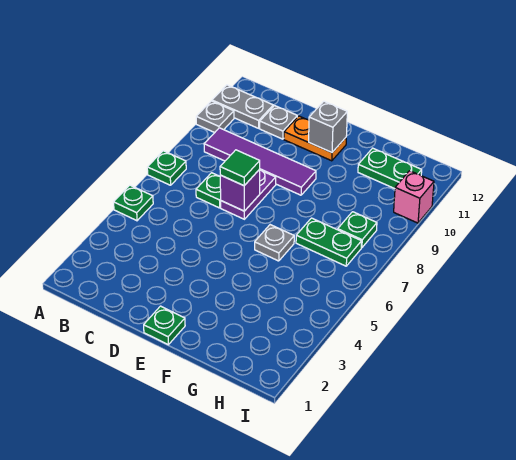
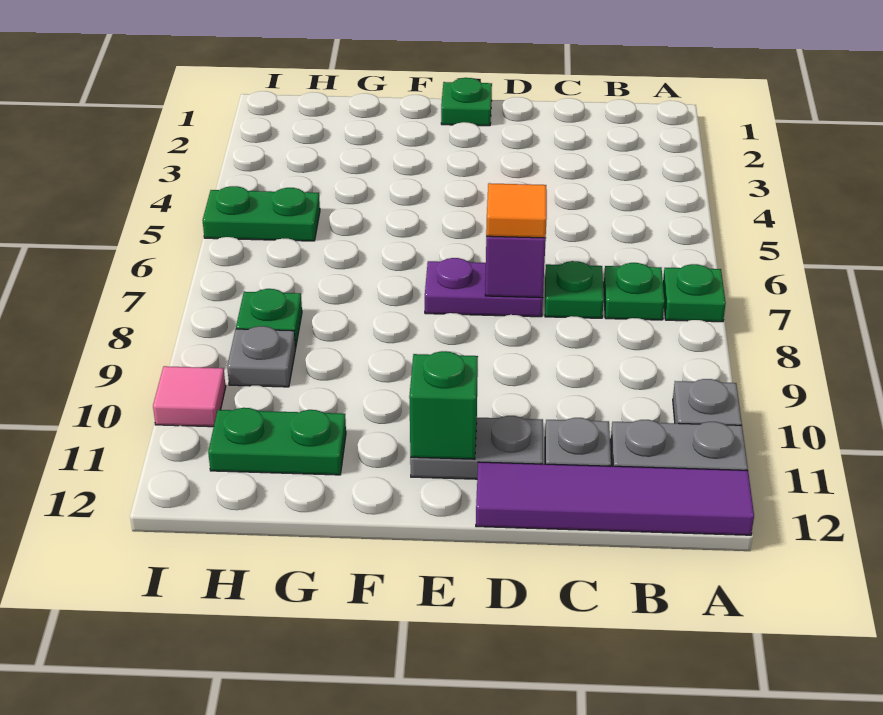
green 1x1 plate [114,185,153,221] -> green 1x1 plate moved to [604,263,665,320]
purple 1x4 tile [204,128,316,195] -> purple 1x4 tile moved to [476,462,754,535]
purple 1x2 plate [221,170,276,219] -> purple 1x2 plate turned to [425,258,543,317]
green 1x1 tile [220,150,260,186] -> orange 1x1 tile [486,183,547,238]
orange 1x2 plate [284,116,346,161] -> grey 1x2 plate [410,416,543,479]
grey 1x1 brick [309,101,347,152] -> green 1x1 brick [409,351,478,459]
grey 1x1 plate [255,225,294,261] -> grey 1x1 plate moved to [227,326,296,387]
green 1x2 plate [296,218,362,266] -> green 1x2 plate moved to [203,186,320,241]
pink 1x1 brick [394,171,434,223] -> pink 1x1 tile [153,366,226,427]

